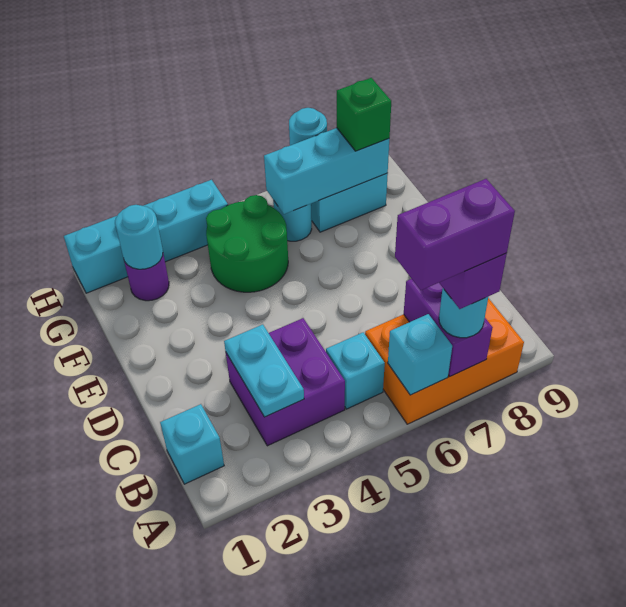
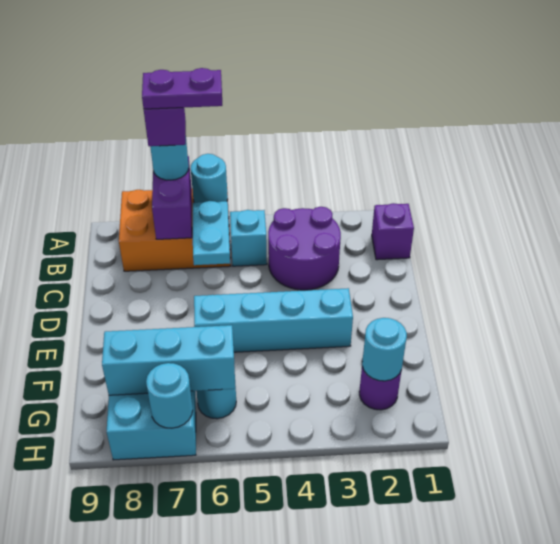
cyan 1x1 brick [388,314,452,395] -> cyan 1x1 round brick [191,154,228,203]
purple 1x2 brick [395,179,515,290] -> purple 1x2 plate [142,68,222,109]
cyan 1x1 brick [160,404,224,484] -> purple 1x1 brick [372,203,414,260]
purple 2x2 brick [226,318,345,446] -> purple 2x2 round brick [268,207,341,290]
cyan 1x2 plate [224,325,304,417] -> cyan 1x2 plate moved to [193,201,230,265]
green 2x2 round brick [206,195,288,292] -> none
green 1x1 brick [337,78,391,151] -> none
cyan 1x4 brick [64,180,228,293] -> cyan 1x4 brick moved to [194,288,353,352]

